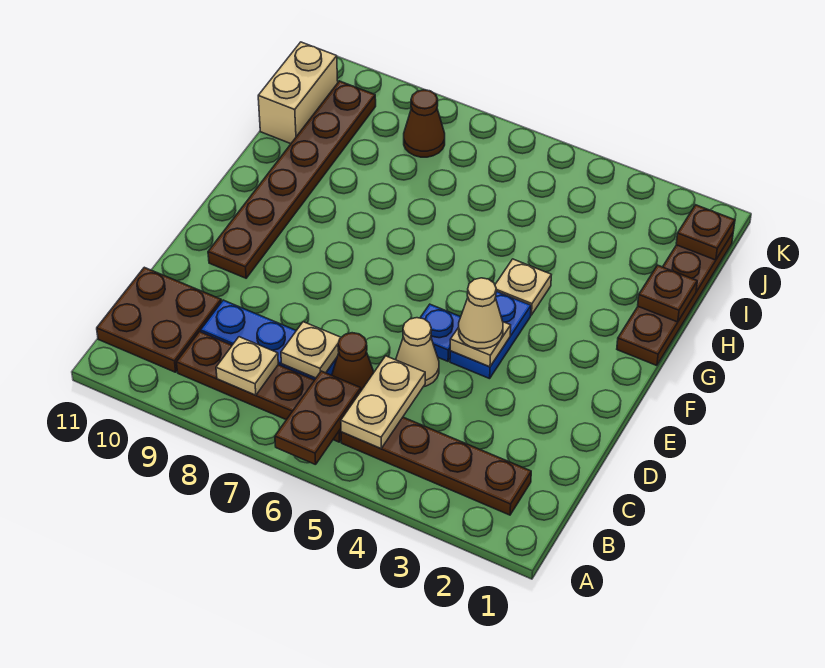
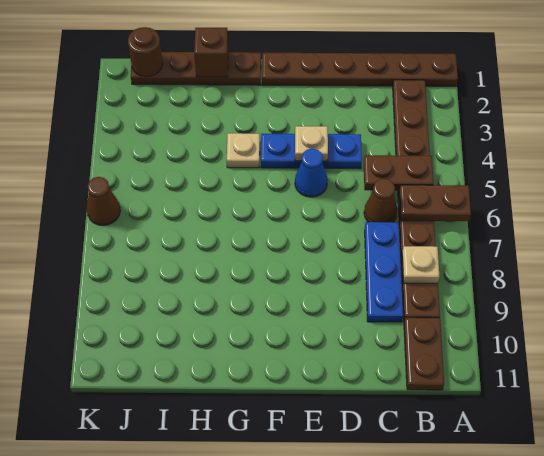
tan 1x2 plate [341,356,425,449] -> brown 1x2 plate [364,155,434,191]
brown 2x2 plate [97,267,221,372] -> brown 1x2 plate [404,318,444,390]
tan 1x1 plate [281,322,341,378] -> none
tan 1x1 cone [396,318,439,387] -> none
blue 1x2 plate [450,291,531,379] -> blue 1x3 plate [261,134,362,169]
tan 1x1 cone [459,278,503,349] -> none
blue 1x1 plate [420,304,461,361] -> blue 1x1 cone [295,148,328,197]
brown 1x6 plate [208,81,376,278] -> brown 1x6 plate moved to [262,53,458,86]
brown 1x1 plate [638,265,697,322] -> brown 1x1 brick [194,28,228,77]
tan 1x2 brick [258,42,338,144] -> none
brown 1x1 plate [676,205,735,260] -> brown 1x1 round brick [128,27,163,77]
brown 1x1 cone [404,90,445,157] -> brown 1x1 cone moved to [87,177,120,225]

